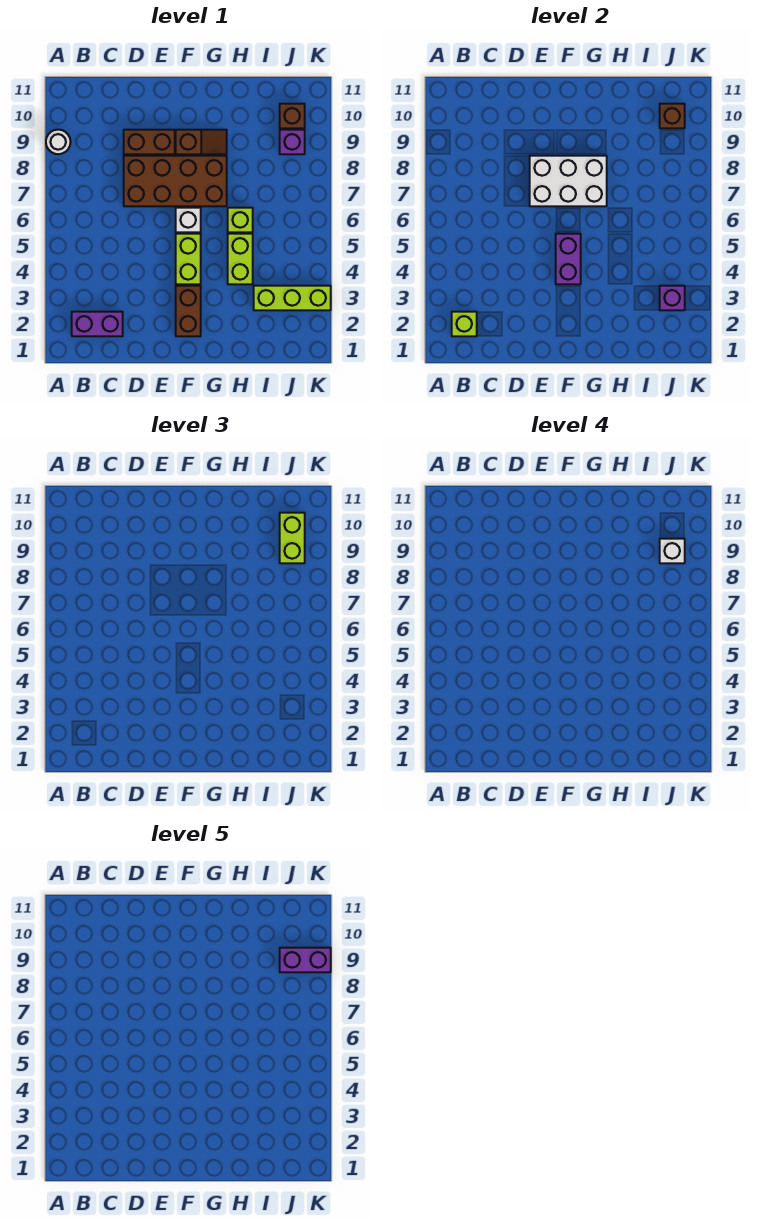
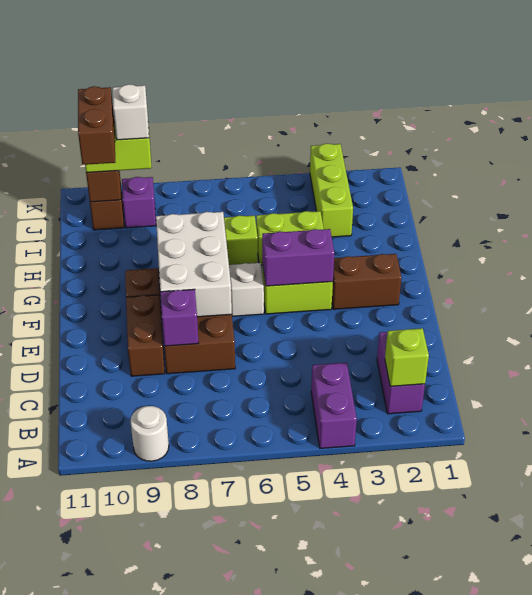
none -> brown 1x2 brick [78,86,115,165]
purple 1x1 brick [660,286,685,310] -> purple 1x1 brick moved to [160,289,198,346]
purple 1x2 brick [280,948,331,972] -> purple 1x2 brick moved to [311,363,357,448]

